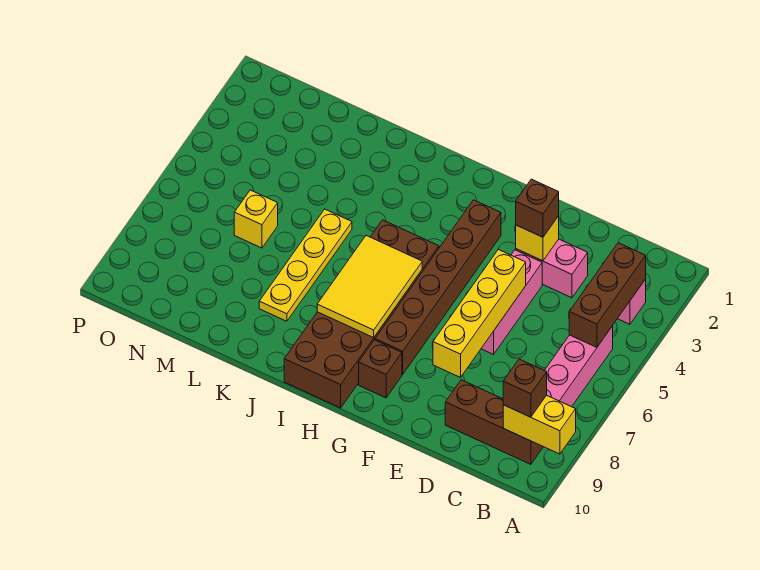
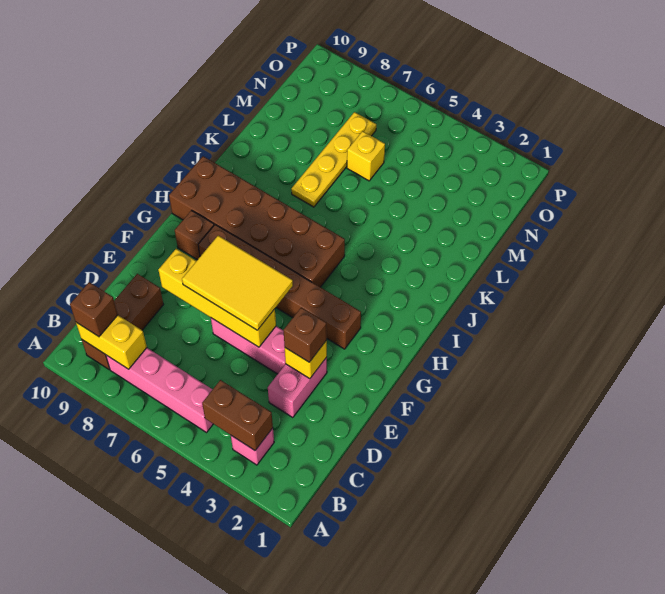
yellow 1x2 brick [503,395,576,454] -> yellow 1x2 brick turned to [76,315,147,369]
brown 1x3 brick [569,243,646,347] -> brown 1x2 brick [202,380,273,450]
yellow 2x3 tile [317,236,422,338] -> yellow 2x3 tile moved to [182,236,293,330]
yellow 1x4 plate [259,209,352,321] -> yellow 1x4 plate turned to [291,112,376,207]

